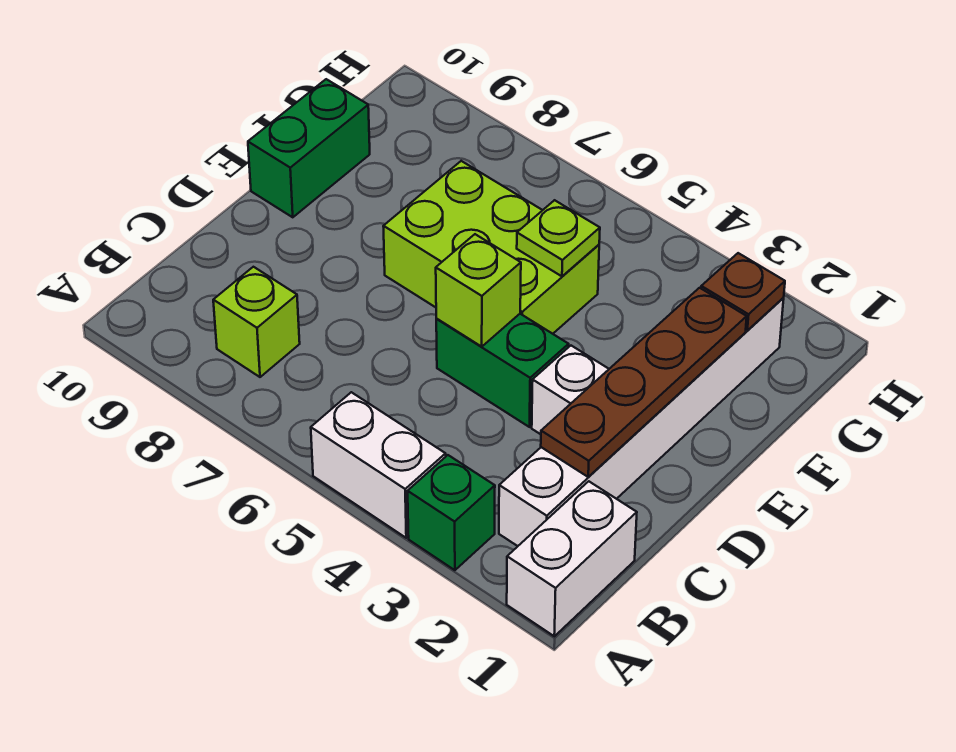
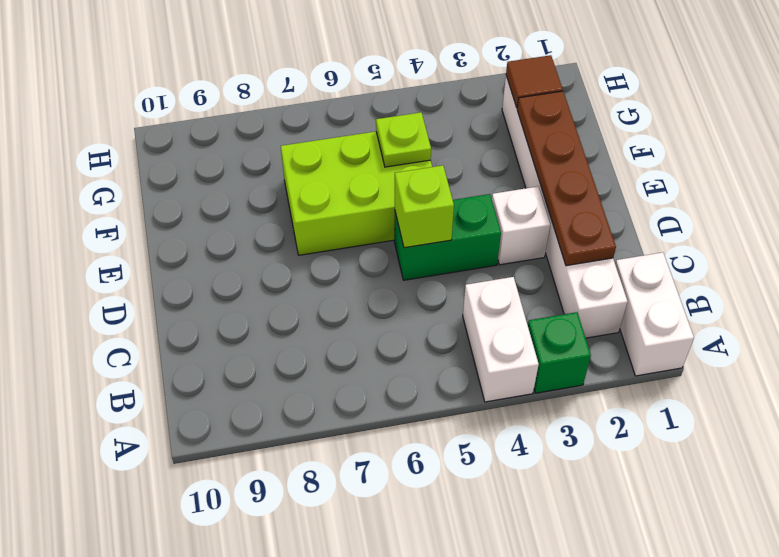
white 1x2 brick [311,392,446,538] -> white 1x2 brick turned to [463,277,539,402]
lime 1x1 brick [213,267,300,377] -> none
green 1x2 brick [248,79,370,217] -> none
brown 1x1 plate [701,253,785,330] -> brown 1x1 tile [506,55,563,108]

